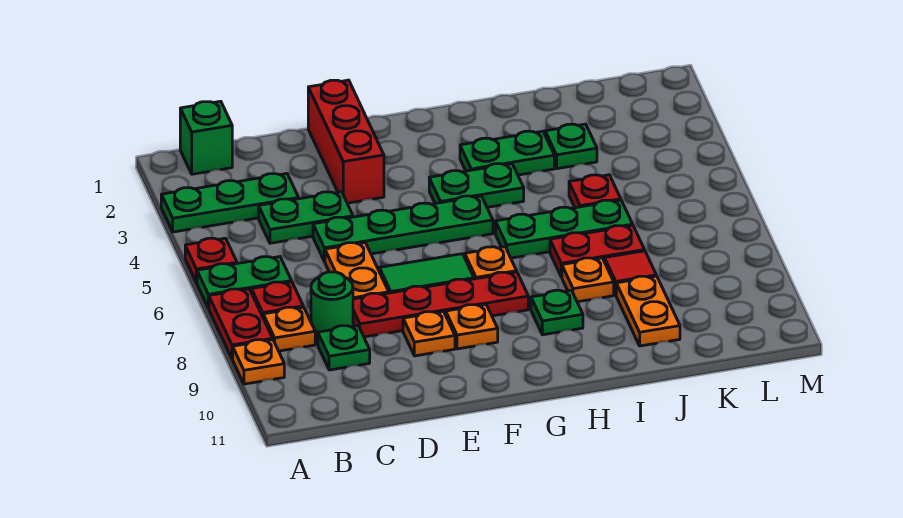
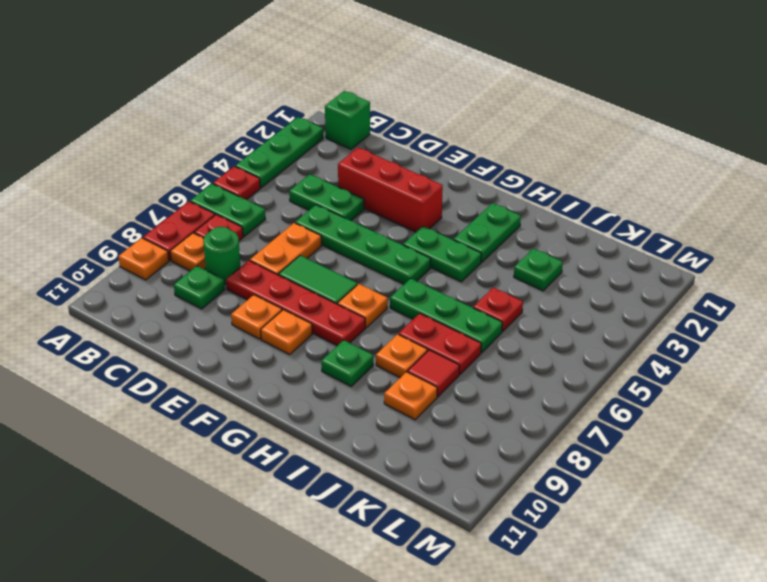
green 1x3 plate [161,174,299,232] -> green 1x3 plate turned to [235,117,323,188]
red 1x3 brick [308,80,384,203] -> red 1x3 brick turned to [338,148,443,232]
green 1x2 plate [460,131,554,175] -> green 1x2 plate turned to [454,203,521,262]
orange 1x2 plate [616,276,680,346] -> orange 1x1 plate [384,372,437,420]

